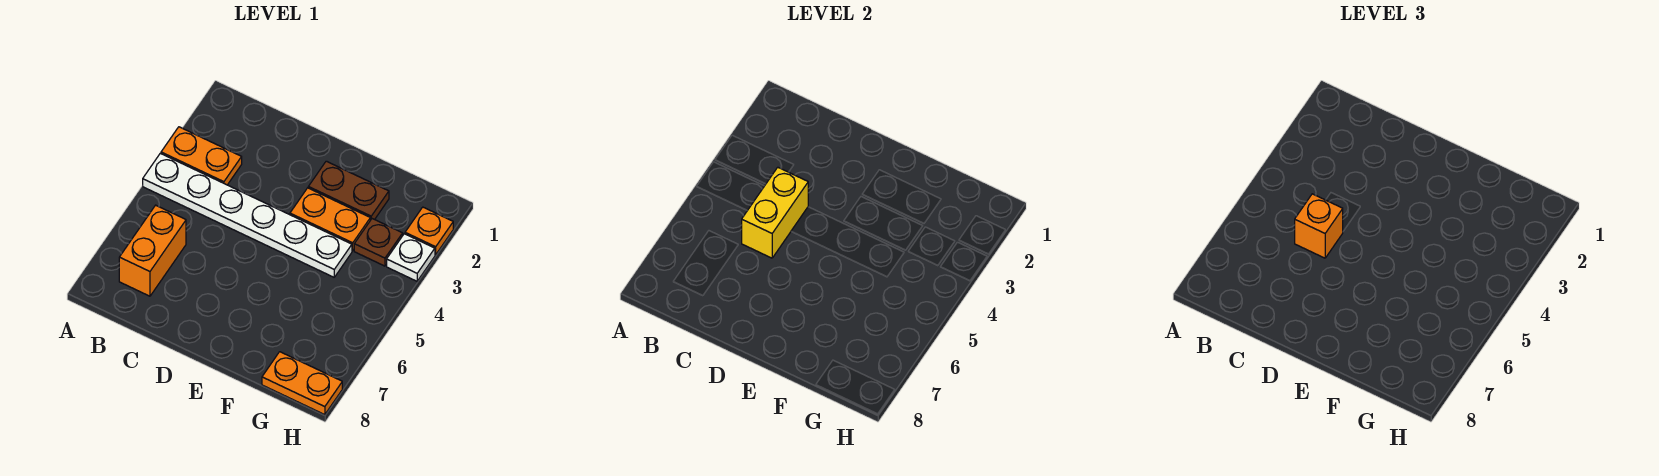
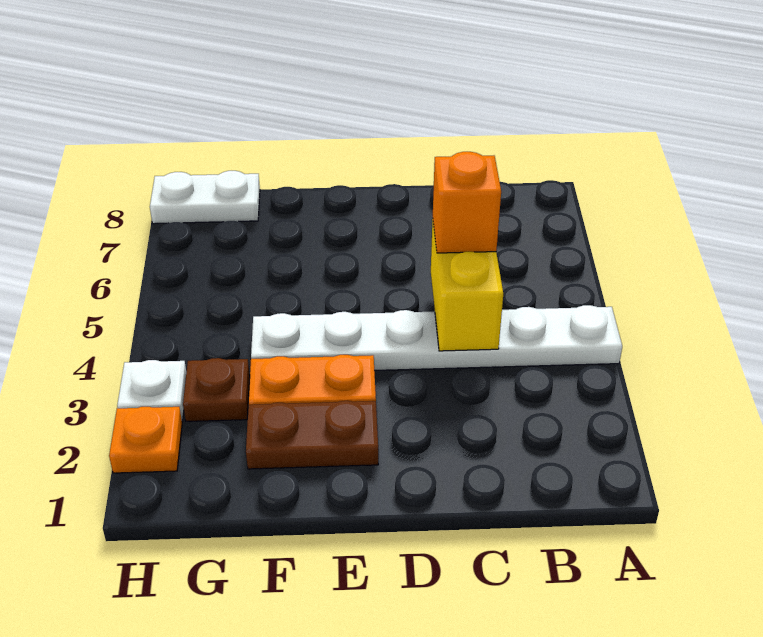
orange 1x2 plate [161,127,242,185] -> none
orange 1x2 brick [119,205,186,296] -> none
orange 1x2 plate [262,352,342,415] -> white 1x2 plate [150,171,260,224]

